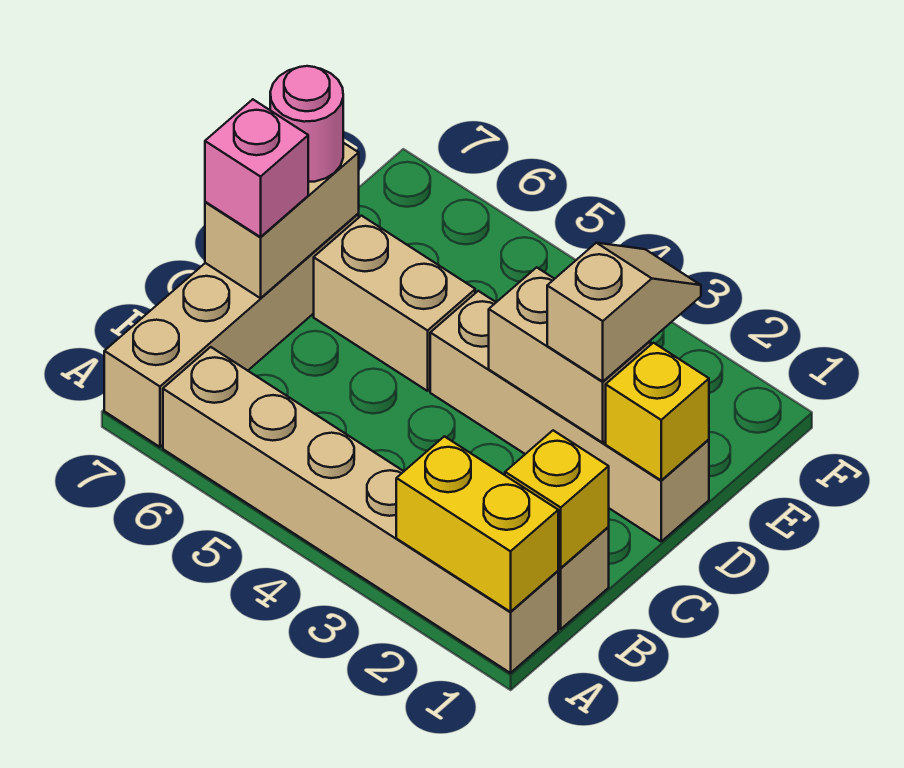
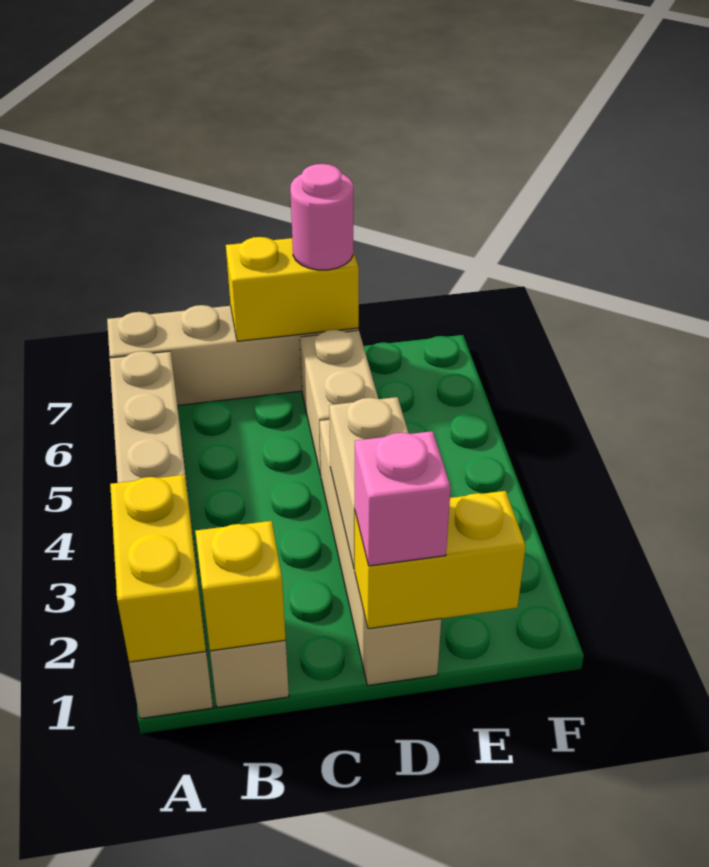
tan 1x2 brick [205,143,359,298] -> yellow 1x2 brick [226,237,359,341]
pink 1x1 brick [205,99,308,237] -> pink 1x1 brick moved to [355,431,451,566]
yellow 1x1 brick [606,343,709,480] -> yellow 1x2 brick [355,491,526,629]
tan 1x2 slope [547,243,701,381] -> none

